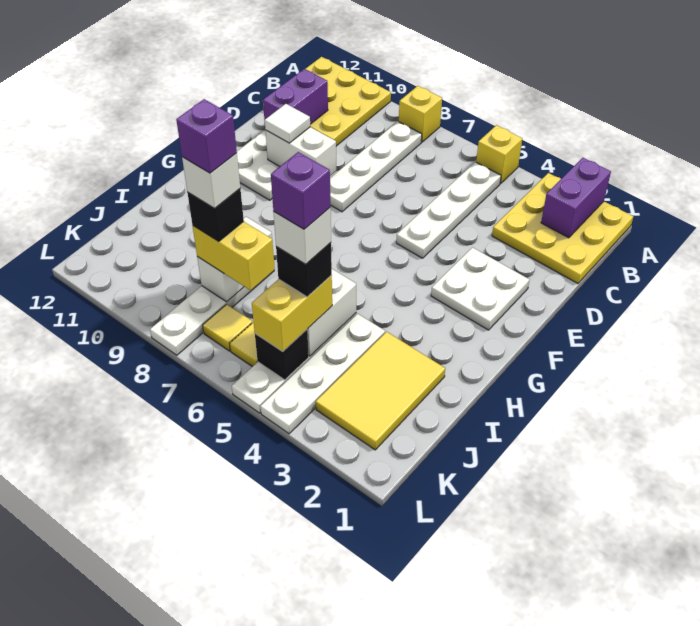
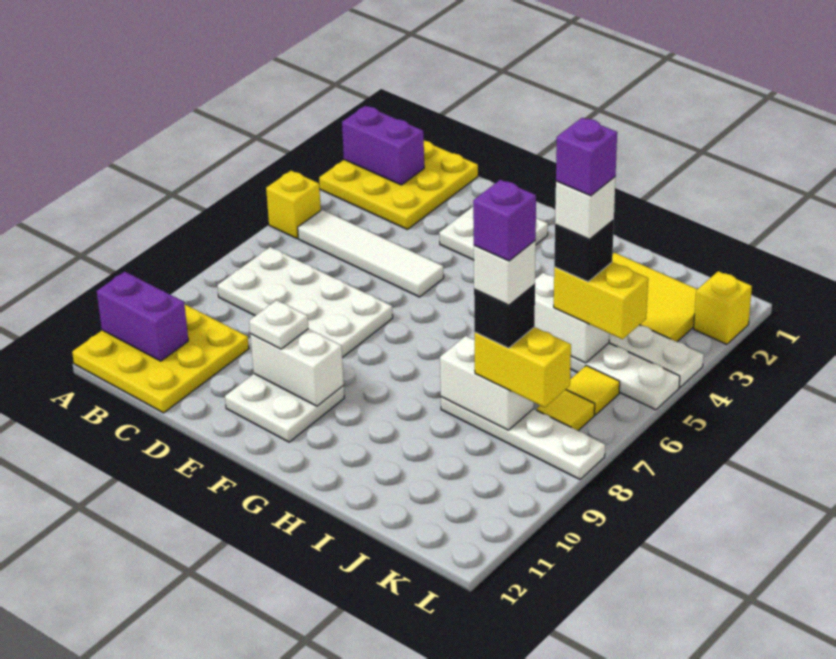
yellow 1x1 brick [399,86,442,142] -> yellow 1x1 brick moved to [694,271,752,344]
white 1x4 plate [396,162,501,258] -> white 1x4 tile [298,210,444,297]
white 1x4 plate [330,121,422,212] -> white 2x4 plate [217,247,393,358]
purple 1x2 brick [263,69,328,124] -> purple 1x2 brick moved to [97,272,188,361]
white 1x2 brick [266,127,336,176] -> white 1x2 brick turned to [250,329,344,406]
white 1x1 tile [265,104,310,143] -> white 1x1 plate [249,300,308,349]
yellow 1x2 brick [193,221,275,290] -> yellow 1x2 brick turned to [475,327,571,407]
black 1x1 brick [255,330,309,380] -> none

